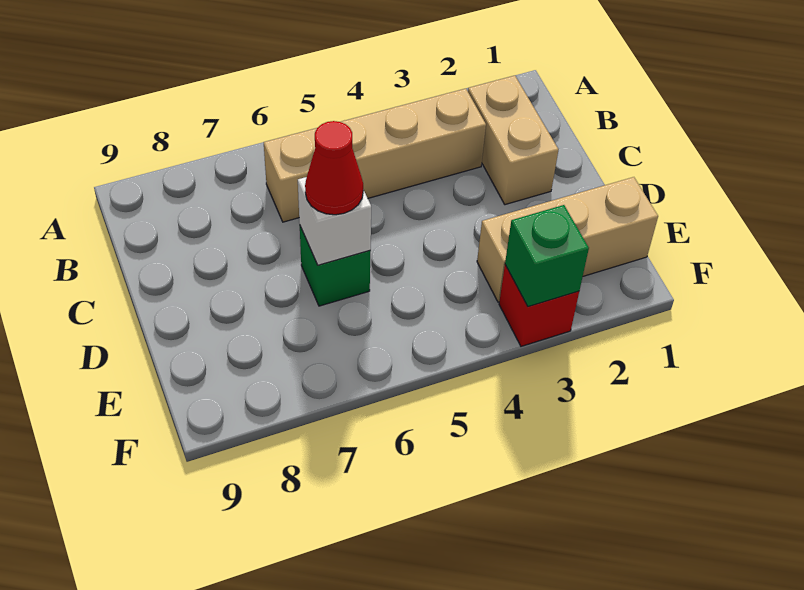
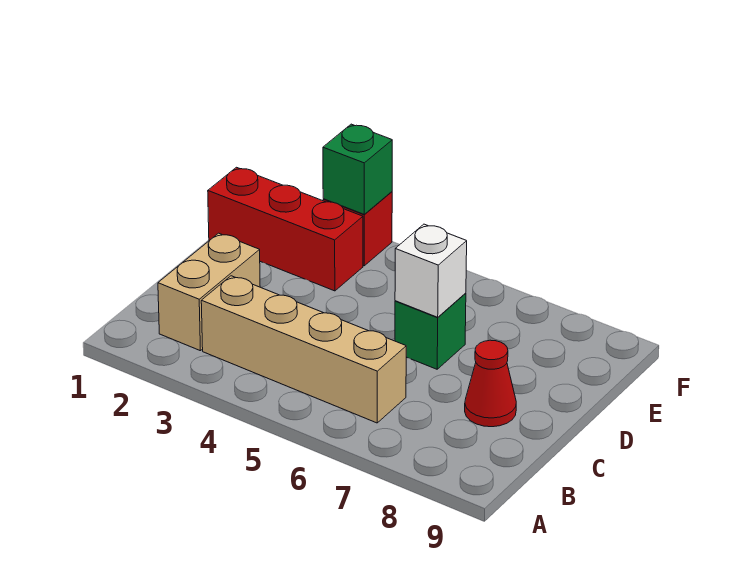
red 1x1 cone [305,121,363,215] -> red 1x1 cone moved to [465,340,516,427]
tan 1x3 brick [477,177,658,302] -> red 1x3 brick [208,167,363,291]

